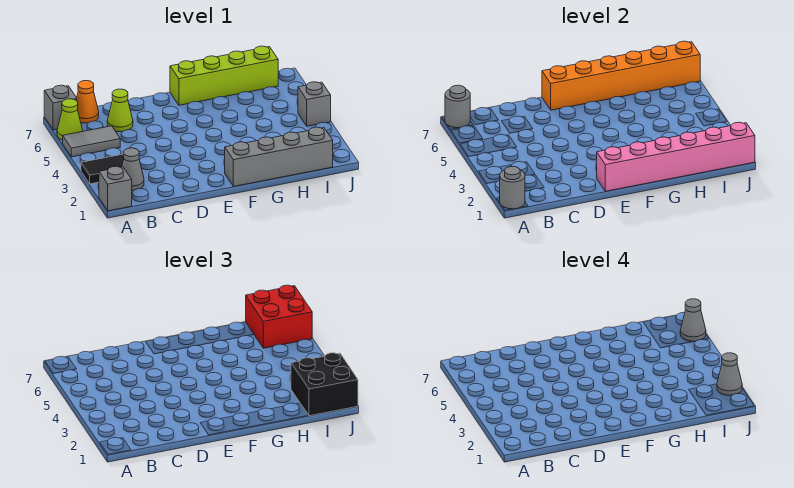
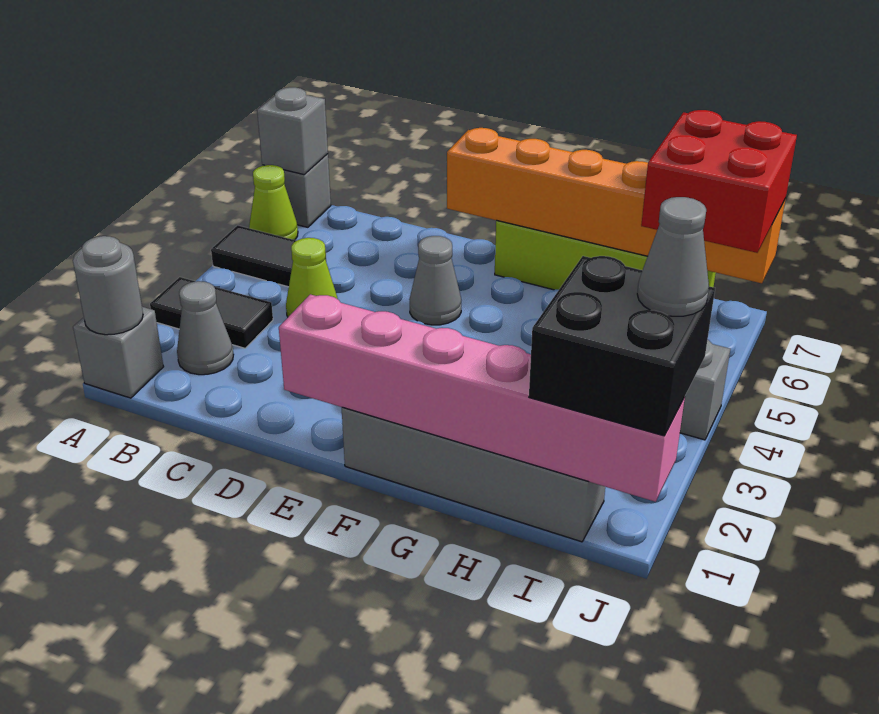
grey 1x2 tile [63,126,120,157] -> black 1x2 tile [211,225,326,287]
grey 1x1 round brick [445,85,471,128] -> grey 1x1 brick [257,87,328,175]
orange 1x1 cone [77,81,99,123] -> none
lime 1x1 cone [107,89,133,132] -> lime 1x1 cone moved to [286,238,338,317]
grey 1x1 cone [680,299,706,341] -> grey 1x1 cone moved to [409,236,461,325]

